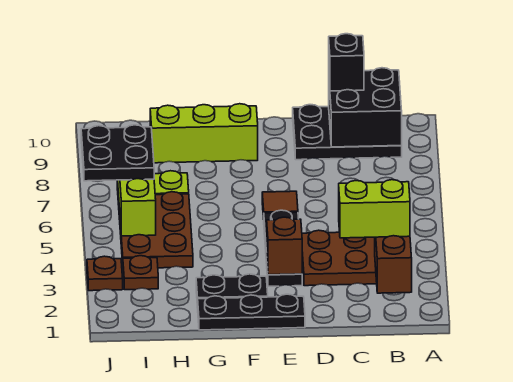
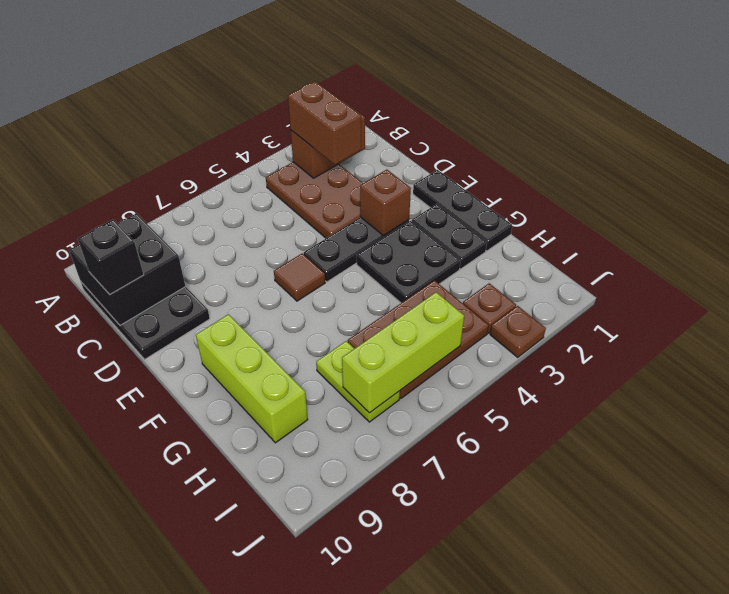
lime 1x2 brick [339,180,410,238] -> brown 1x2 brick [288,81,361,165]
black 2x2 plate [81,125,154,181] -> black 2x2 plate moved to [356,221,460,303]

